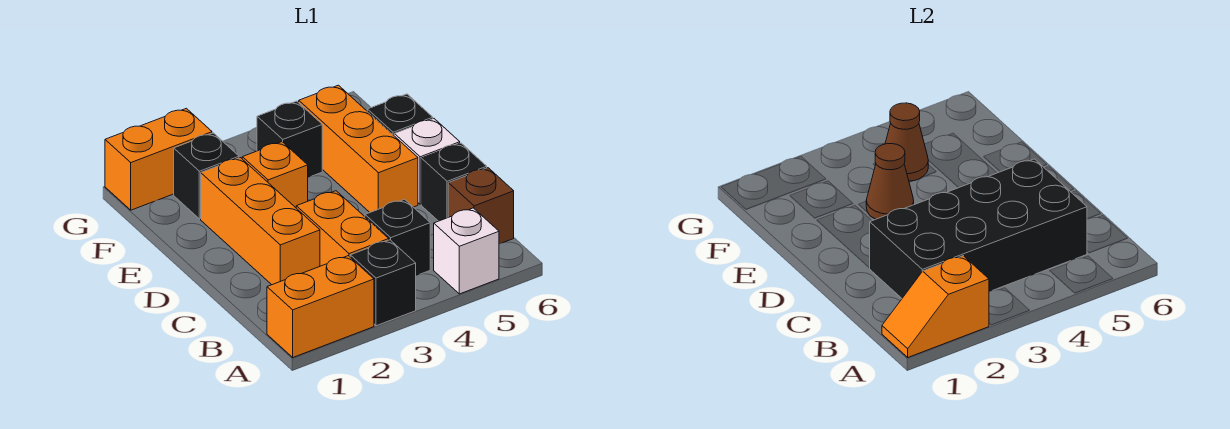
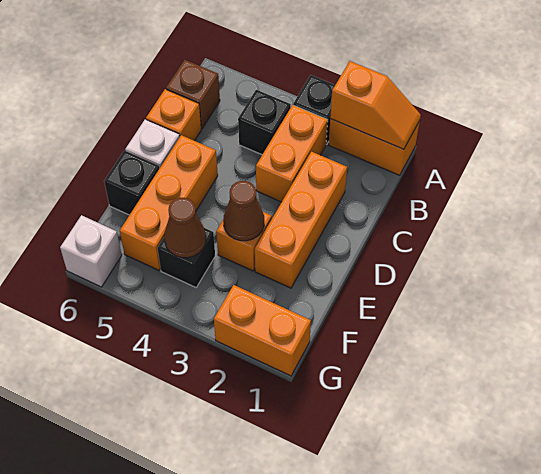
white 1x1 brick [434,208,499,294] -> white 1x1 brick moved to [60,215,122,287]
black 2x4 brick [870,159,1087,298] -> none
black 1x1 brick [421,143,487,221] -> orange 1x1 brick [146,89,201,141]
black 1x1 brick [174,133,239,219] -> none

